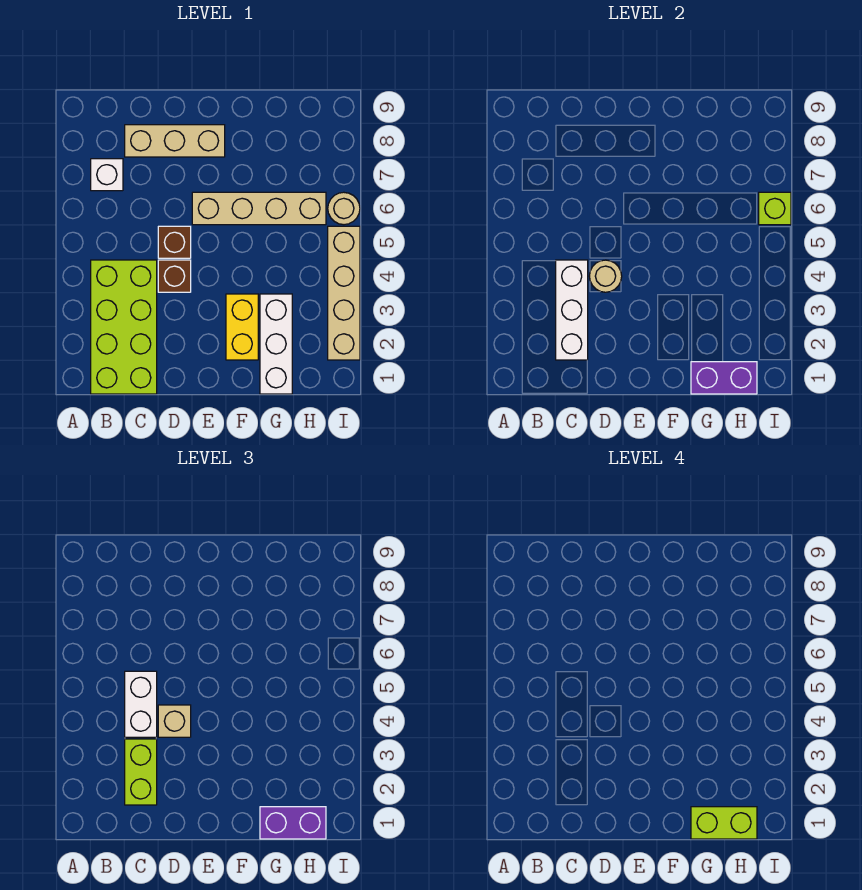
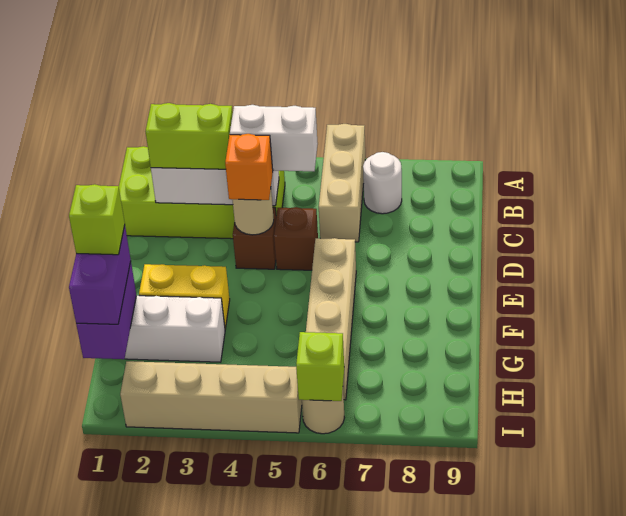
white 1x1 brick [91,159,123,191] -> white 1x1 round brick [363,152,402,214]
tan 1x3 brick [125,125,225,157] -> tan 1x3 brick moved to [319,124,365,242]
tan 1x1 brick [158,705,191,737] -> orange 1x1 brick [225,134,273,200]
lime 1x2 brick [691,807,757,839] -> lime 1x1 brick [69,184,125,255]

